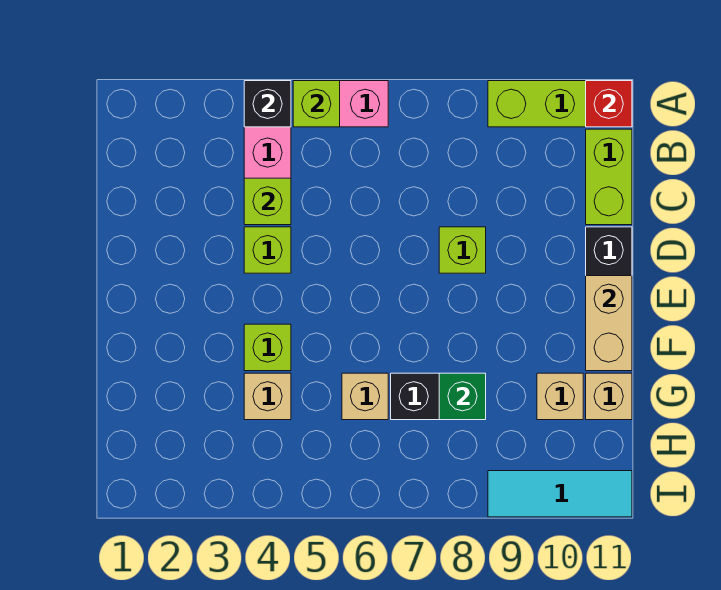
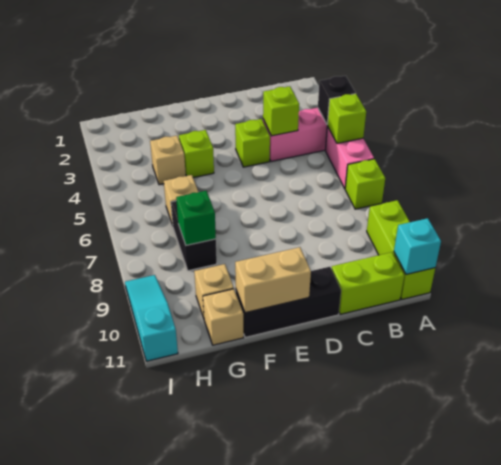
red 1x1 brick [586,81,632,127] -> cyan 1x1 brick [394,218,441,275]
lime 1x1 brick [439,227,486,273] -> lime 1x1 brick moved to [345,159,385,209]
cyan 1x3 tile [488,471,632,517] -> cyan 1x3 slope [125,275,178,361]

